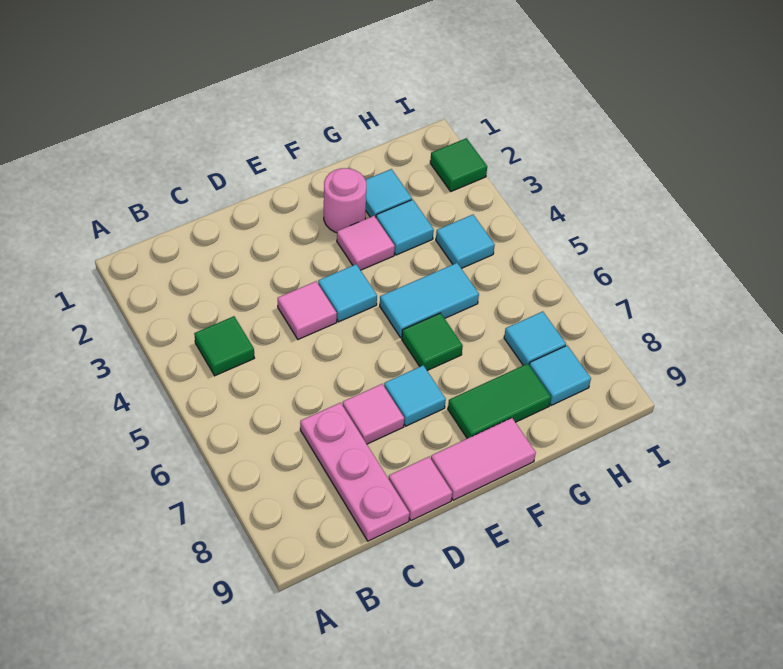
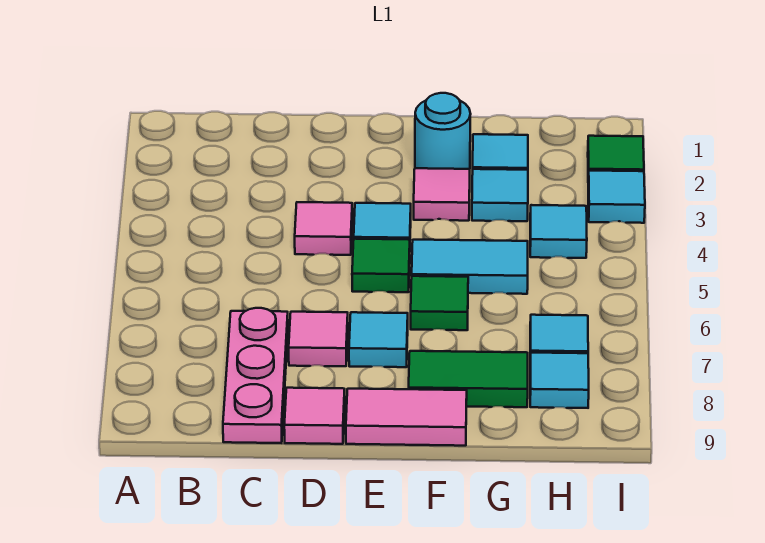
green 1x1 tile [194,316,254,376] -> green 1x1 tile moved to [352,239,410,292]
pink 1x1 round brick [324,168,366,233] -> cyan 1x1 round brick [415,93,470,169]
none -> cyan 1x1 tile [588,171,645,223]

